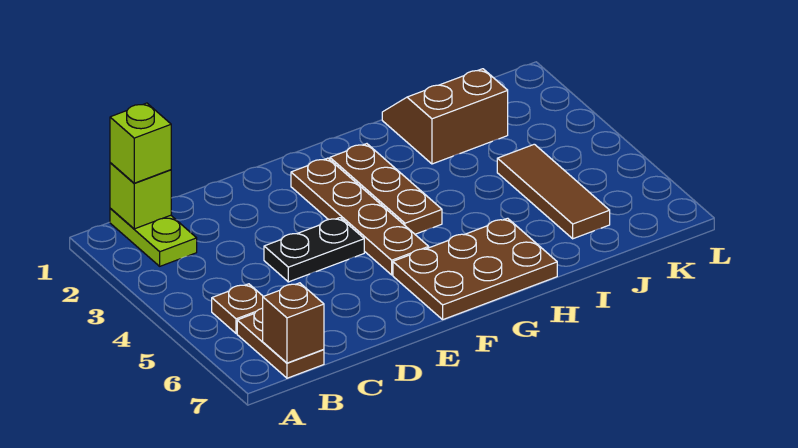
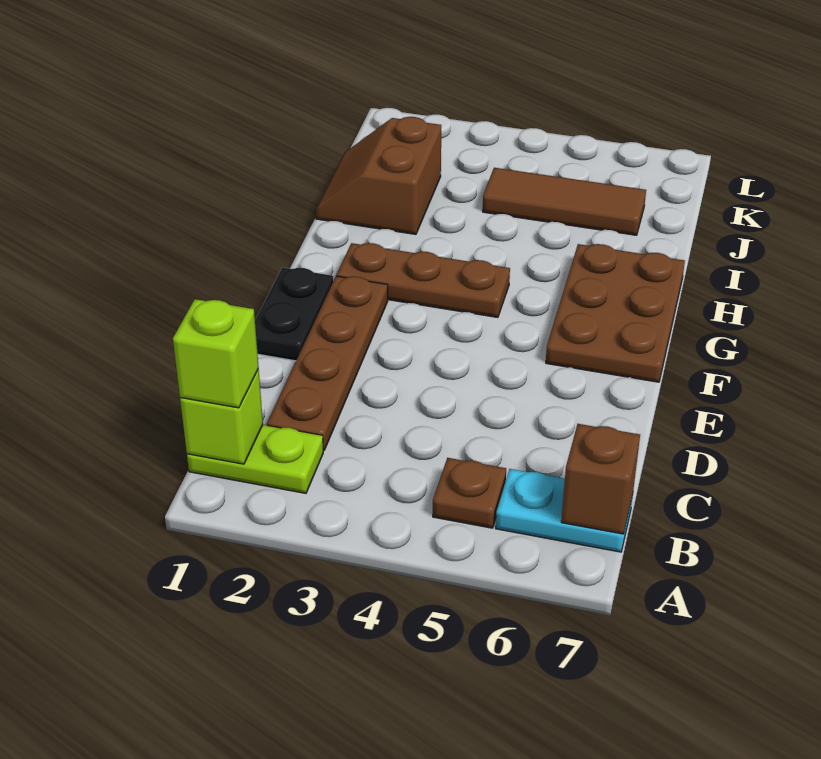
brown 1x2 plate [237,308,324,378] -> cyan 1x2 plate [496,469,633,552]
black 1x2 plate [264,218,364,282] -> black 1x2 plate moved to [255,267,333,361]
brown 1x4 plate [291,158,429,275] -> brown 1x4 plate turned to [267,276,388,451]

